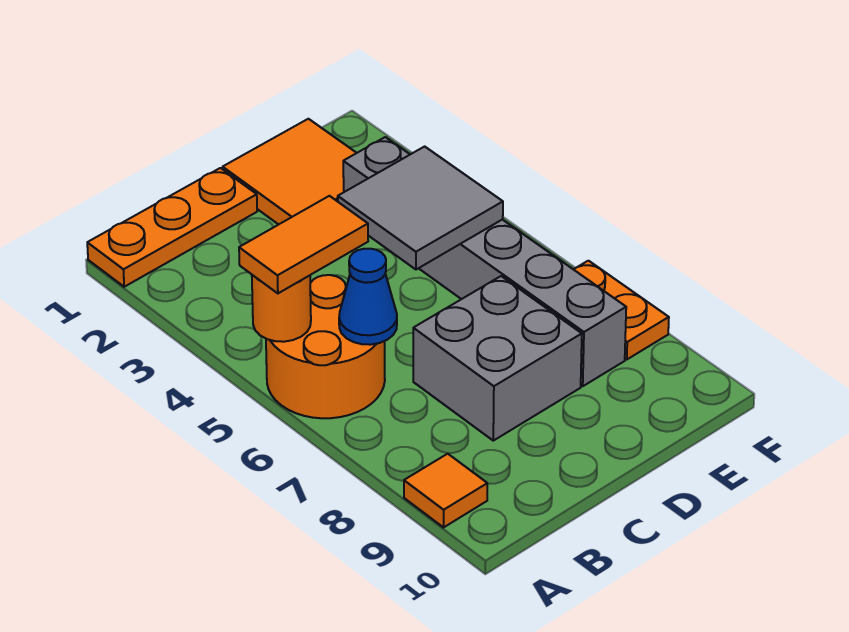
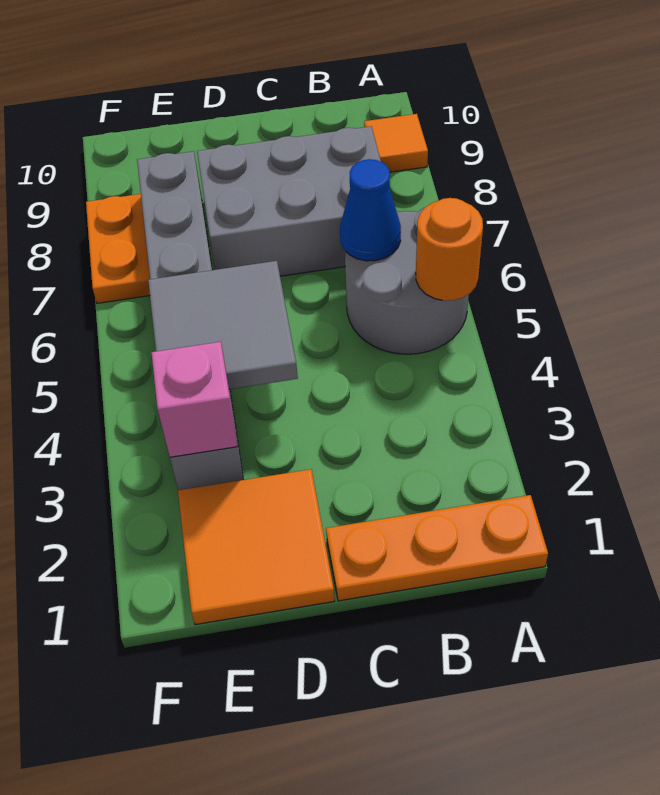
orange 2x2 round brick [266,275,385,418] -> grey 2x2 round brick [345,208,469,354]
orange 1x2 tile [239,196,368,293] -> none
grey 2x2 brick [413,276,582,441] -> grey 2x3 brick [197,126,381,276]
none -> pink 1x1 brick [151,342,238,457]

